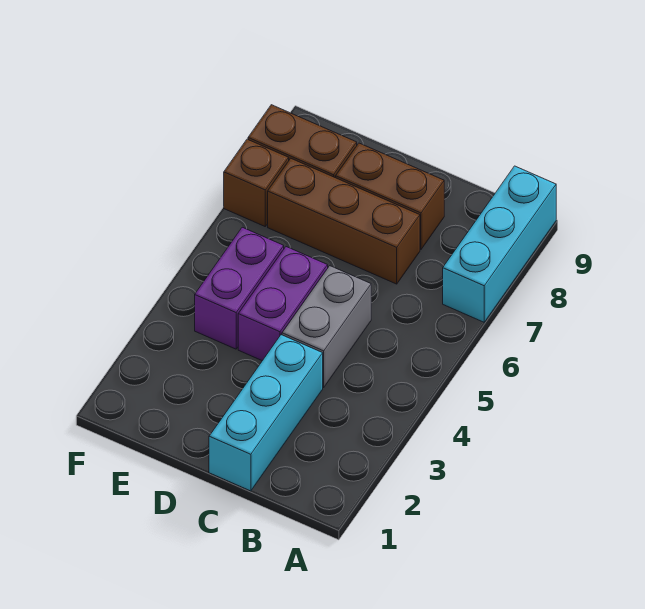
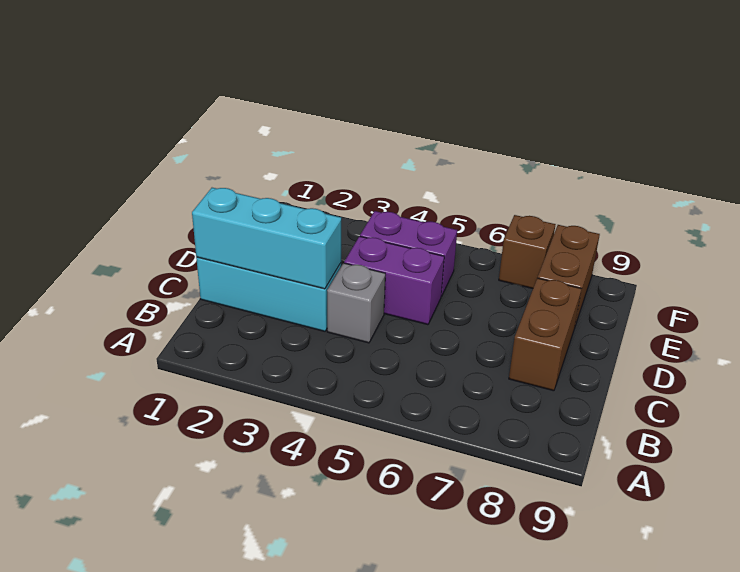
cyan 1x3 brick [443,166,556,322] -> cyan 1x3 brick moved to [192,188,341,289]
grey 1x2 brick [282,266,371,387] -> grey 1x1 brick [327,263,385,343]
brown 1x3 brick [268,159,420,284] -> none

